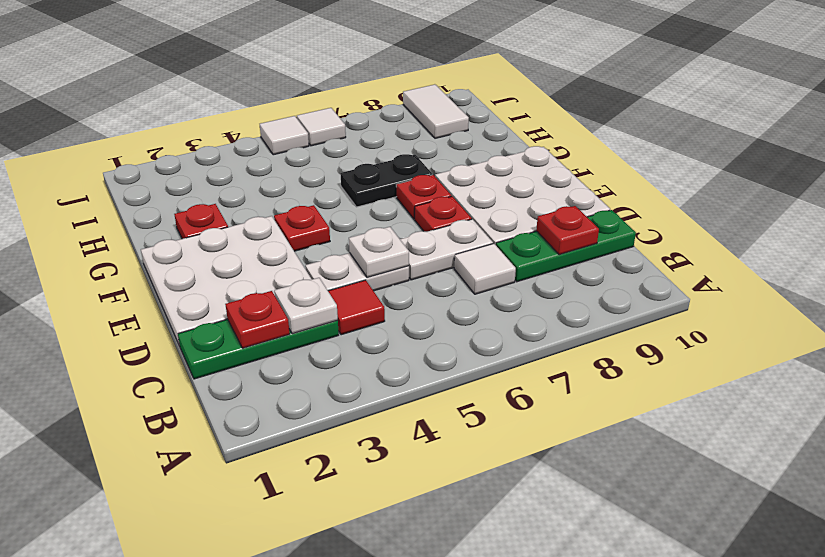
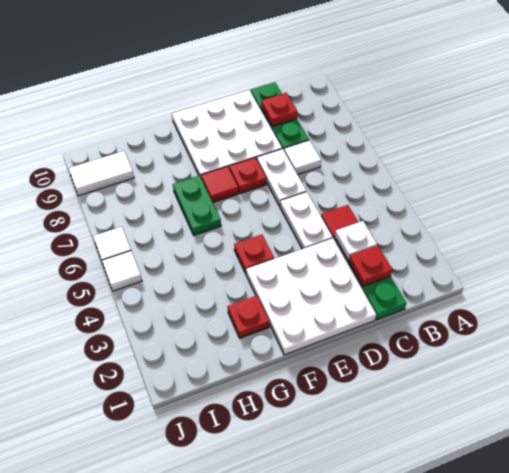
white 1x1 plate [349,227,409,277] -> none
red 1x1 plate [396,175,451,219] -> red 1x1 tile [201,166,239,202]
black 1x2 plate [340,154,432,207] -> green 1x2 plate [173,175,221,235]

